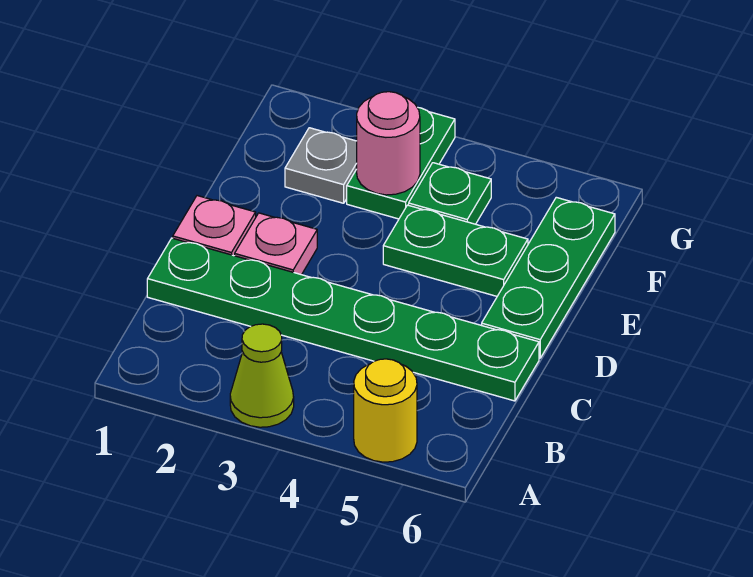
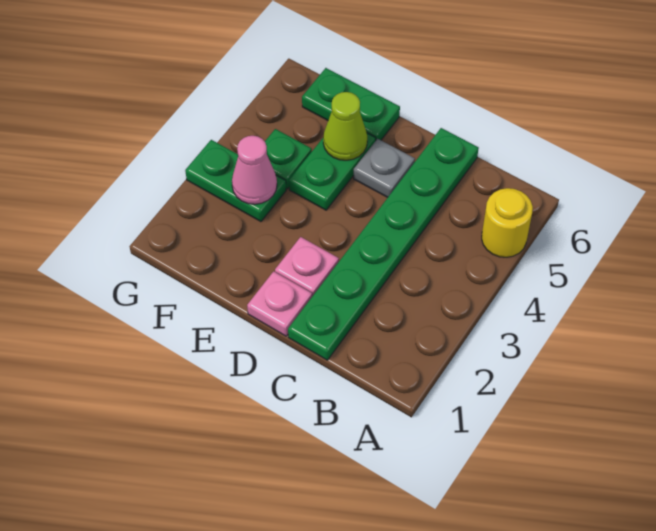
lime 1x1 cone [230,324,294,427] -> lime 1x1 cone moved to [323,92,367,160]
green 1x3 plate [482,197,615,358] -> green 1x2 plate [302,68,400,140]
grey 1x1 plate [285,128,357,203] -> grey 1x1 plate moved to [354,139,415,197]
pink 1x1 round brick [357,92,420,195] -> pink 1x1 cone [232,136,277,204]

